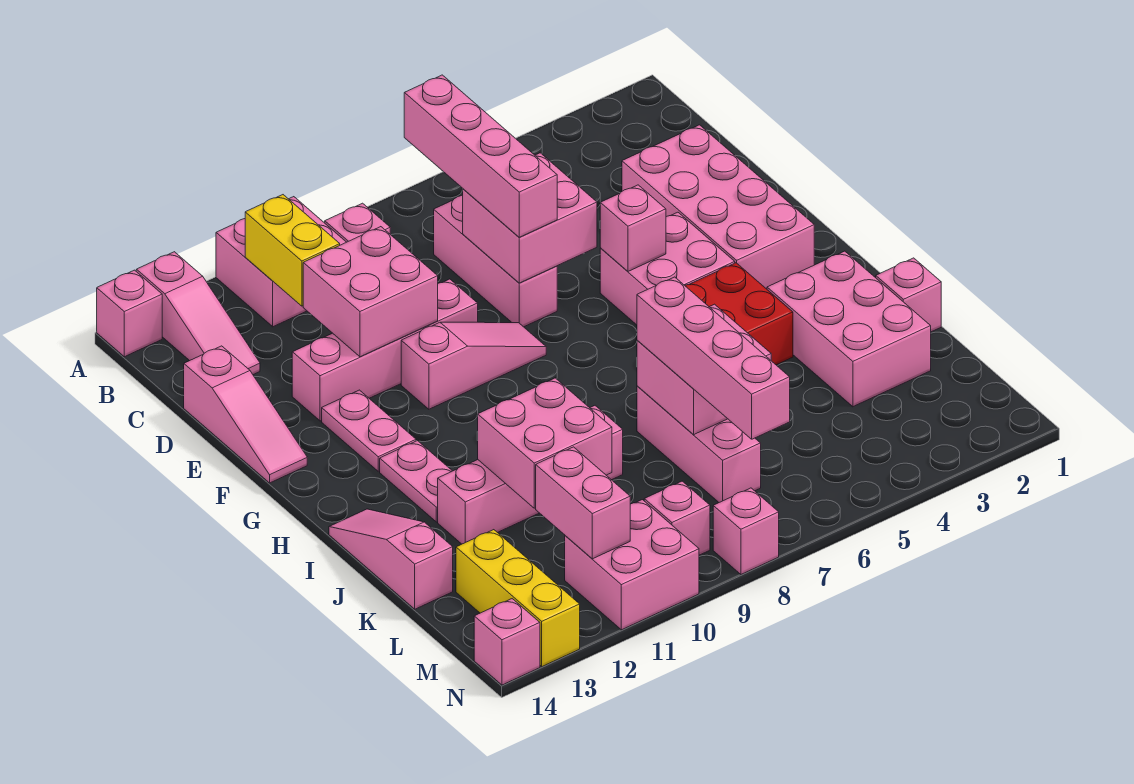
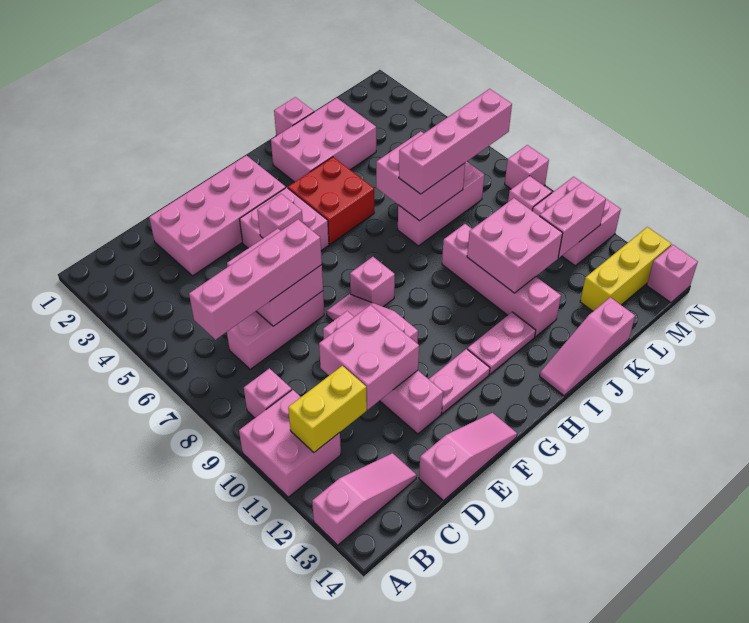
pink 1x1 brick [97,270,162,357] -> pink 1x1 brick moved to [350,257,395,307]

